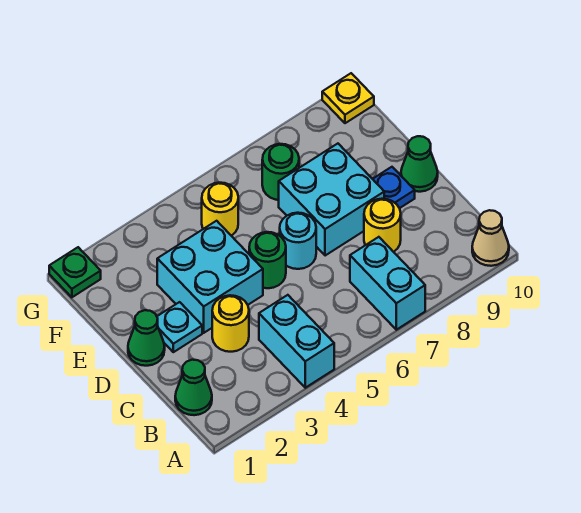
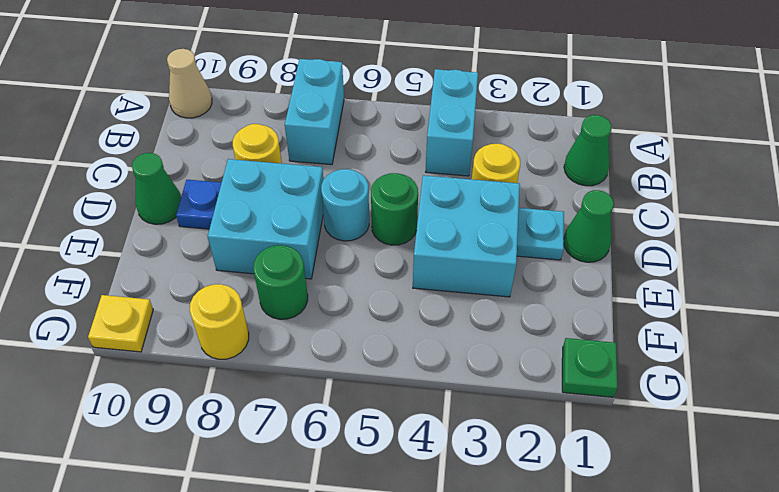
yellow 1x1 round brick [202,183,238,236] -> yellow 1x1 round brick moved to [190,284,249,359]

